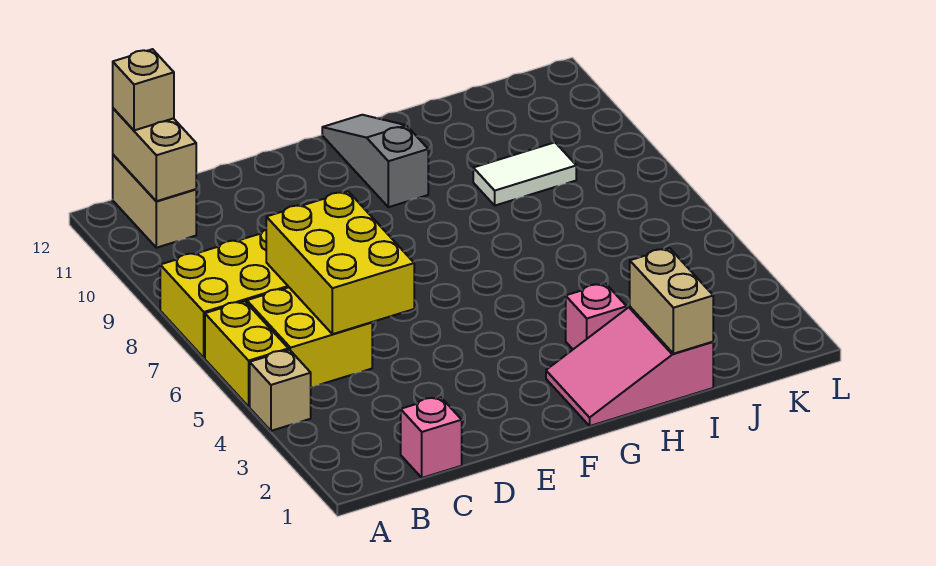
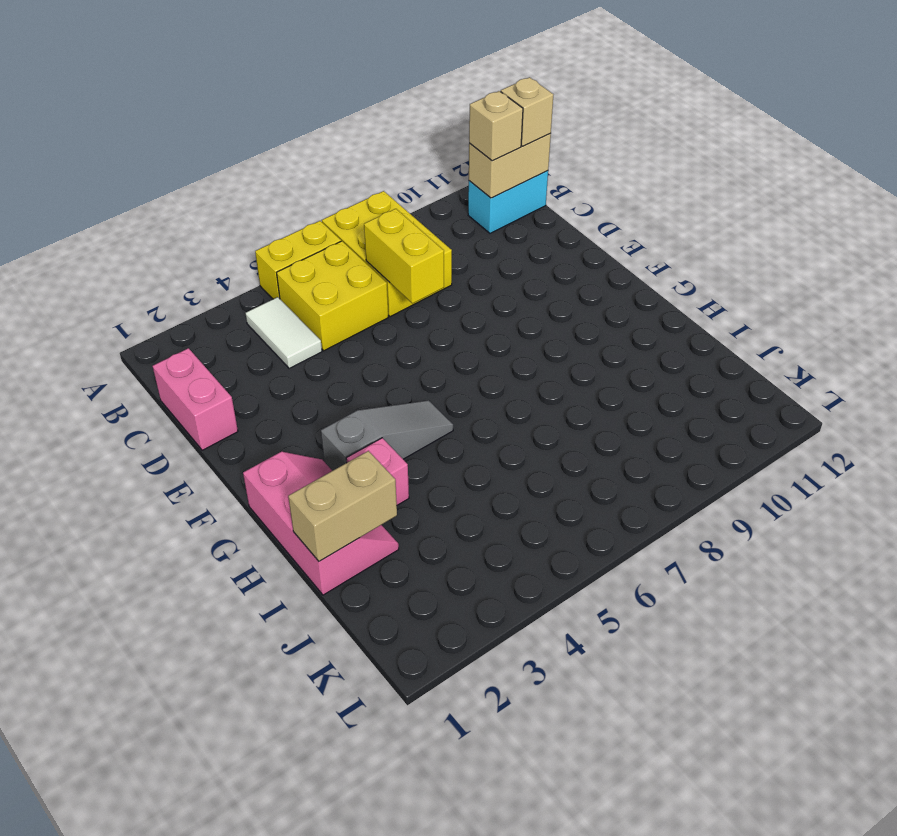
tan 1x1 brick [250,350,311,431] -> tan 1x1 brick moved to [469,91,523,161]
tan 1x2 brick [113,155,196,248] -> cyan 1x2 brick [468,171,548,233]
pink 1x1 brick [401,397,462,478] -> pink 1x2 brick [153,348,238,450]
yellow 2x3 brick [266,191,414,334] -> yellow 1x2 brick [364,209,444,304]
pink 2x3 slope [546,307,713,426] -> pink 2x3 slope turned to [243,452,399,595]
grey 1x3 slope [322,115,428,207] -> grey 1x3 slope moved to [321,400,453,471]
white 1x2 tile [473,142,576,205] -> white 1x2 tile moved to [245,297,322,368]

